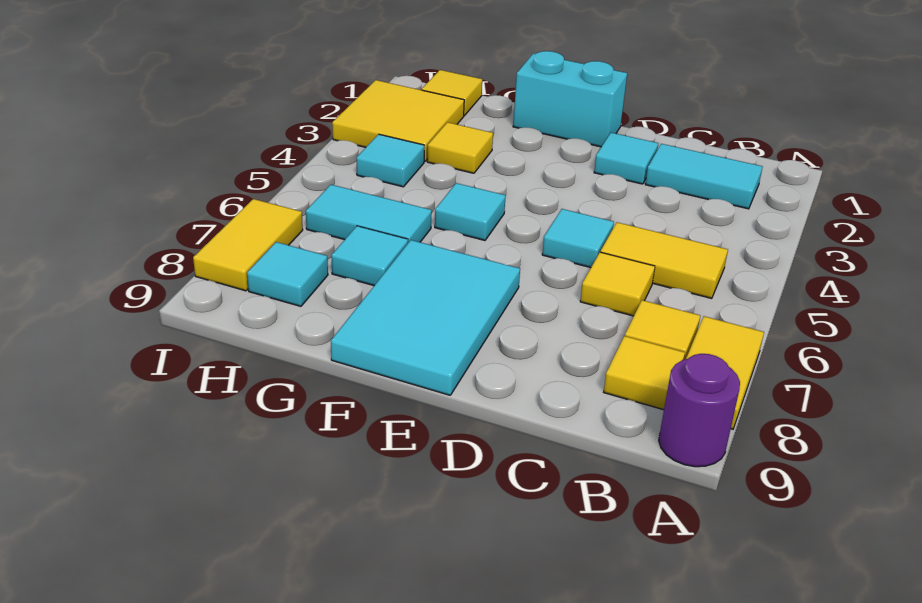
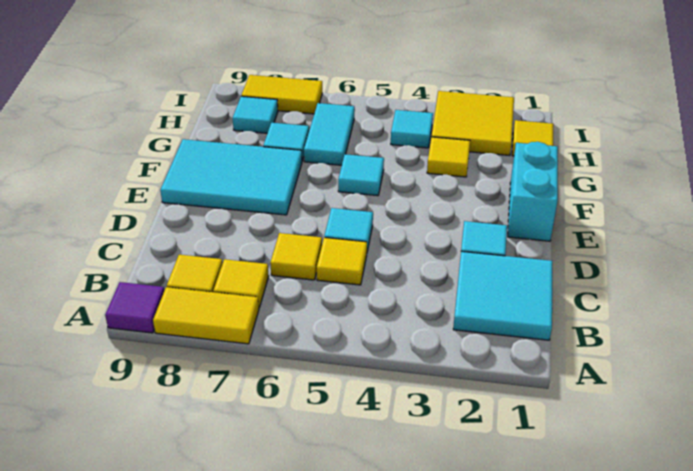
purple 1x1 round brick [659,354,740,467] -> purple 1x1 tile [105,282,164,333]
cyan 1x2 tile [645,144,763,209] -> cyan 2x2 tile [453,252,552,340]
yellow 1x2 tile [600,222,728,299] -> yellow 1x1 tile [317,238,367,285]

